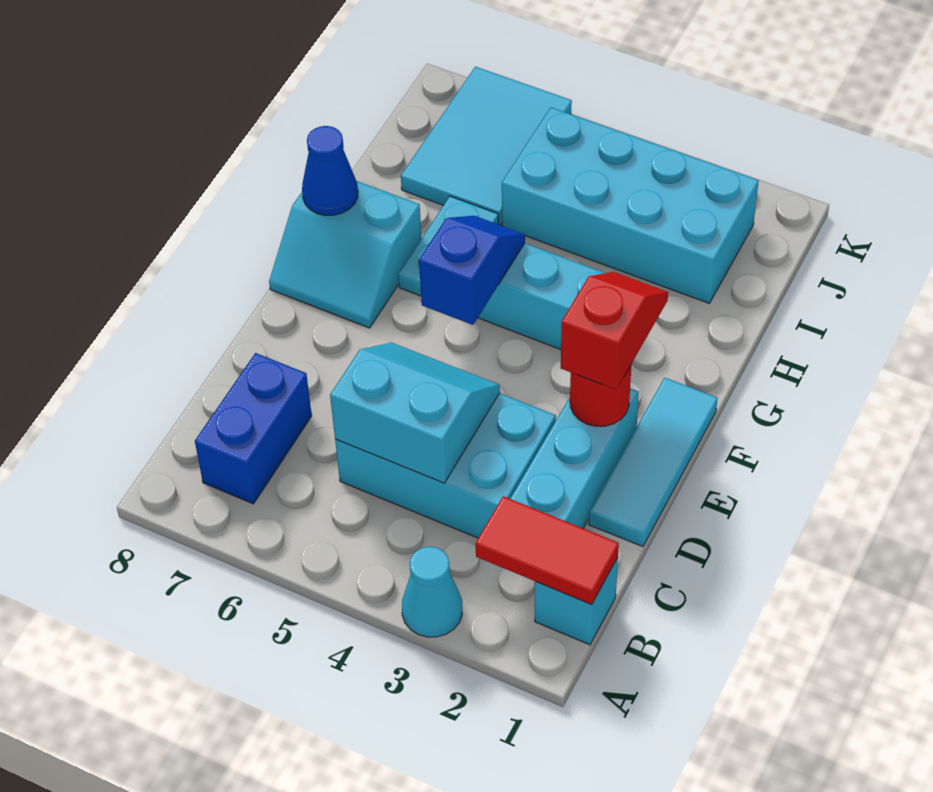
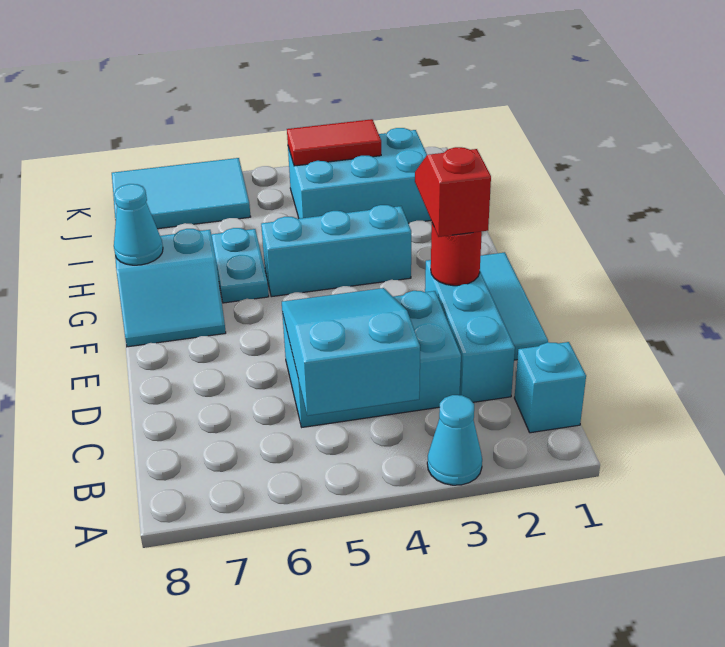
red 1x2 tile [475,496,619,605] -> red 1x2 tile moved to [287,119,381,166]
blue 1x2 brick [195,353,312,504] -> none
cyan 2x2 slope [330,343,500,483] -> cyan 2x3 slope [282,288,420,416]
blue 1x2 slope [419,216,525,325] -> none
blue 1x1 cone [302,126,358,215] -> cyan 1x1 cone [114,184,163,265]
cyan 2x4 brick [502,107,759,303] -> cyan 2x3 brick [288,128,431,223]
cyan 2x3 tile [401,67,572,225] -> cyan 2x3 tile turned to [112,158,251,229]

